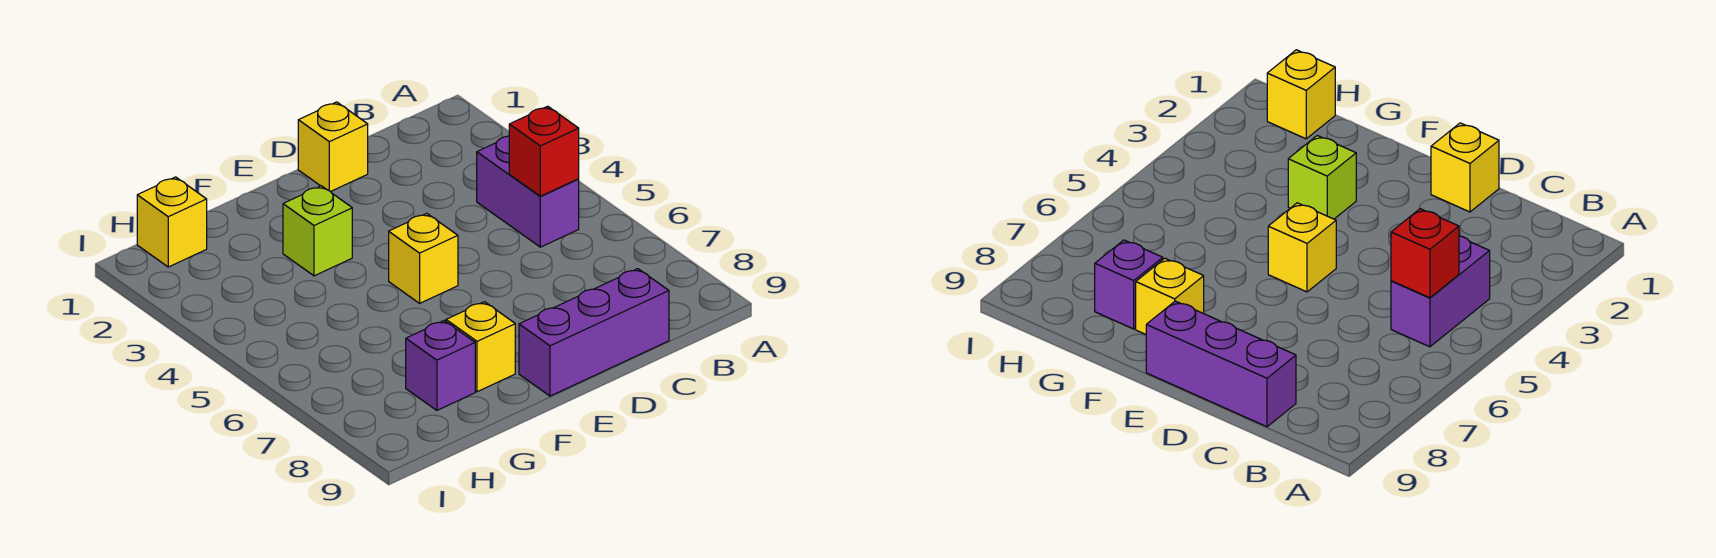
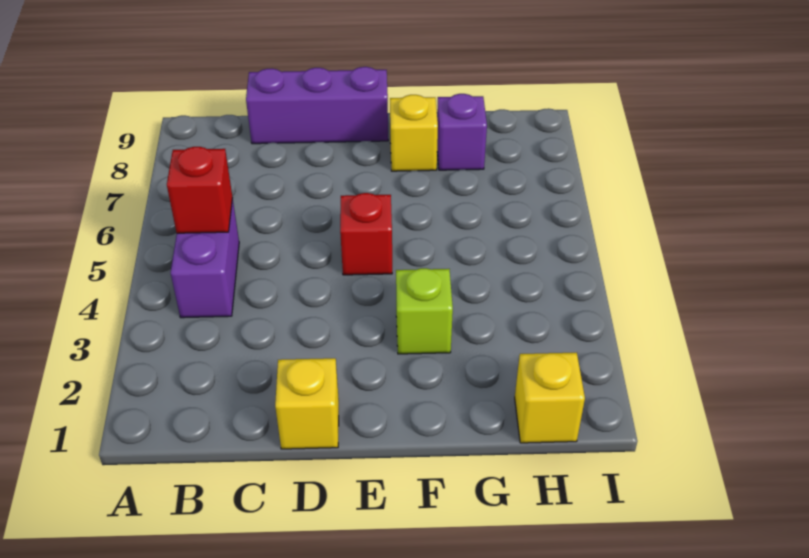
yellow 1x1 brick [389,213,458,303] -> red 1x1 brick [340,193,392,275]

